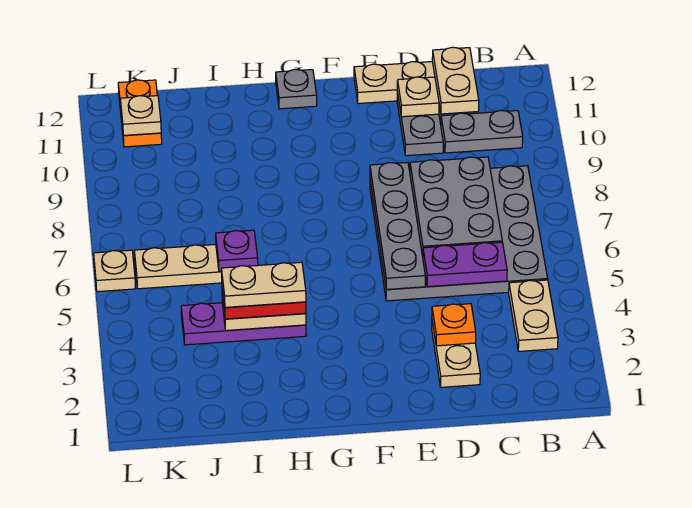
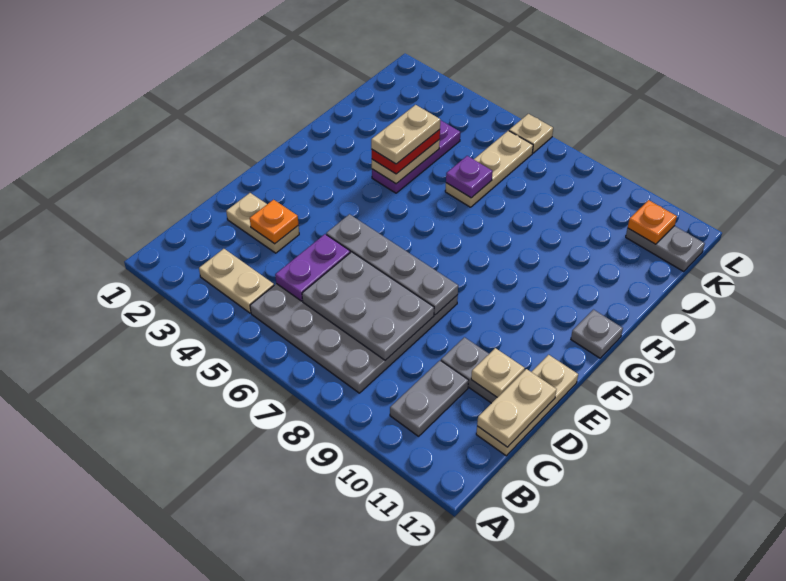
tan 1x2 plate [432,47,479,114] -> tan 1x2 plate turned to [477,369,557,447]
orange 1x2 plate [118,80,162,147] -> grey 1x2 plate [626,226,705,272]
tan 1x1 plate [120,96,161,135] -> orange 1x1 plate [628,200,677,244]

